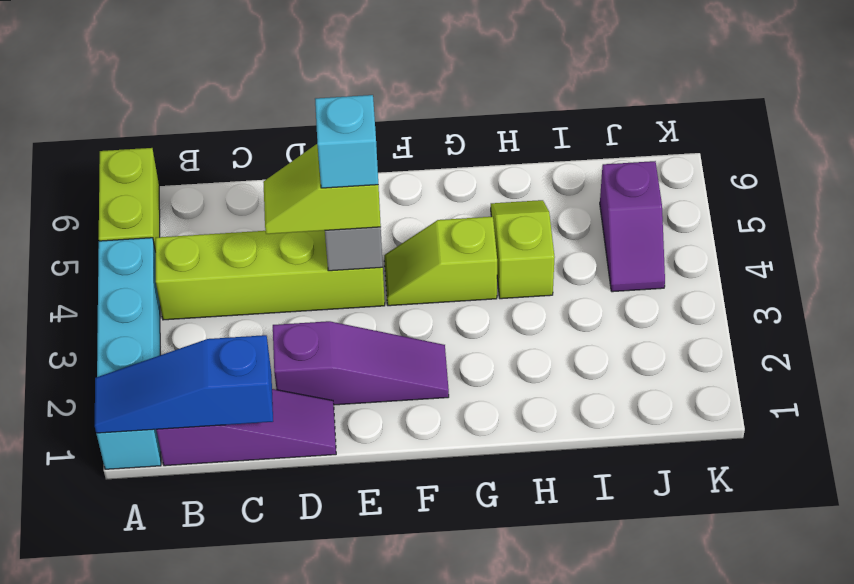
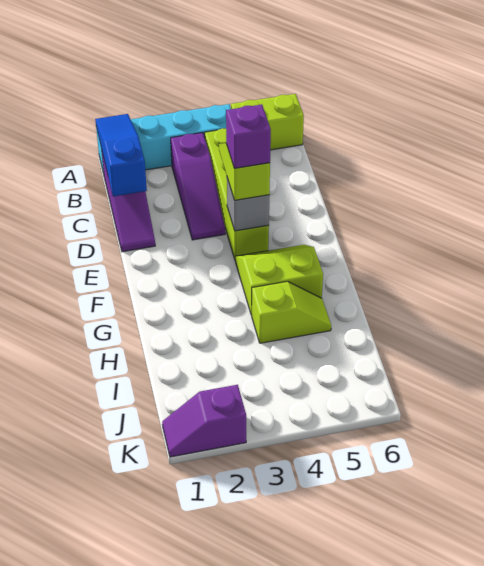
purple 1x3 slope [273,321,449,405] -> purple 1x3 slope moved to [171,133,225,240]
cyan 1x1 brick [315,95,378,188] -> purple 1x1 brick [226,104,271,168]
lime 1x2 slope [384,217,497,306] -> lime 2x2 slope [235,245,323,315]
purple 1x2 slope [600,161,665,292] -> purple 1x2 slope moved to [162,385,246,457]

